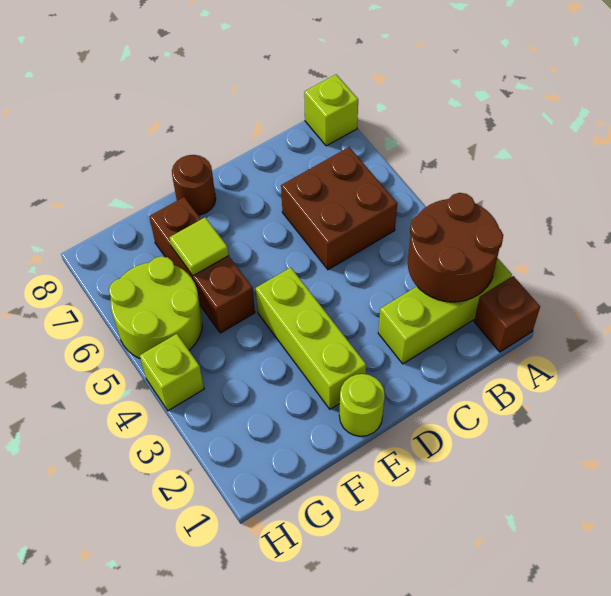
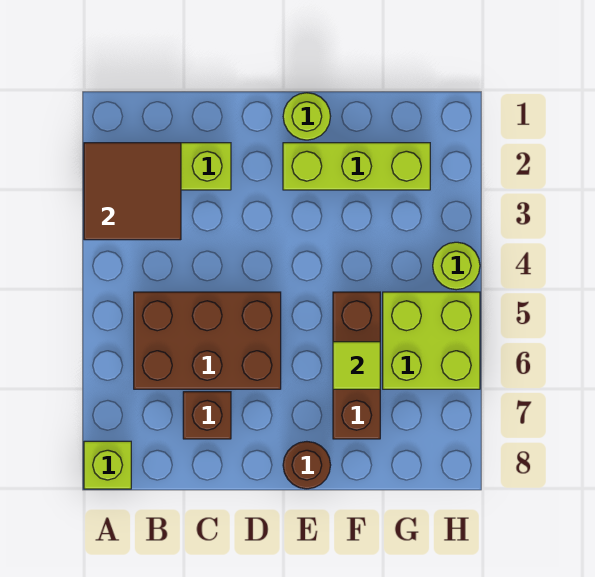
brown 1x1 brick [474,276,540,352] -> brown 1x1 brick moved to [183,392,231,439]
brown 2x2 round brick [408,193,503,302] -> brown 2x2 tile [84,143,181,240]
brown 2x2 brick [281,147,397,270] -> brown 2x3 brick [134,292,281,389]
lime 1x3 brick [256,268,366,409] -> lime 1x3 brick turned to [283,143,430,190]
lime 2x2 round brick [109,256,202,358] -> lime 2x2 brick [383,292,480,389]
lime 1x1 brick [140,334,204,411] -> lime 1x1 round brick [433,242,480,290]

